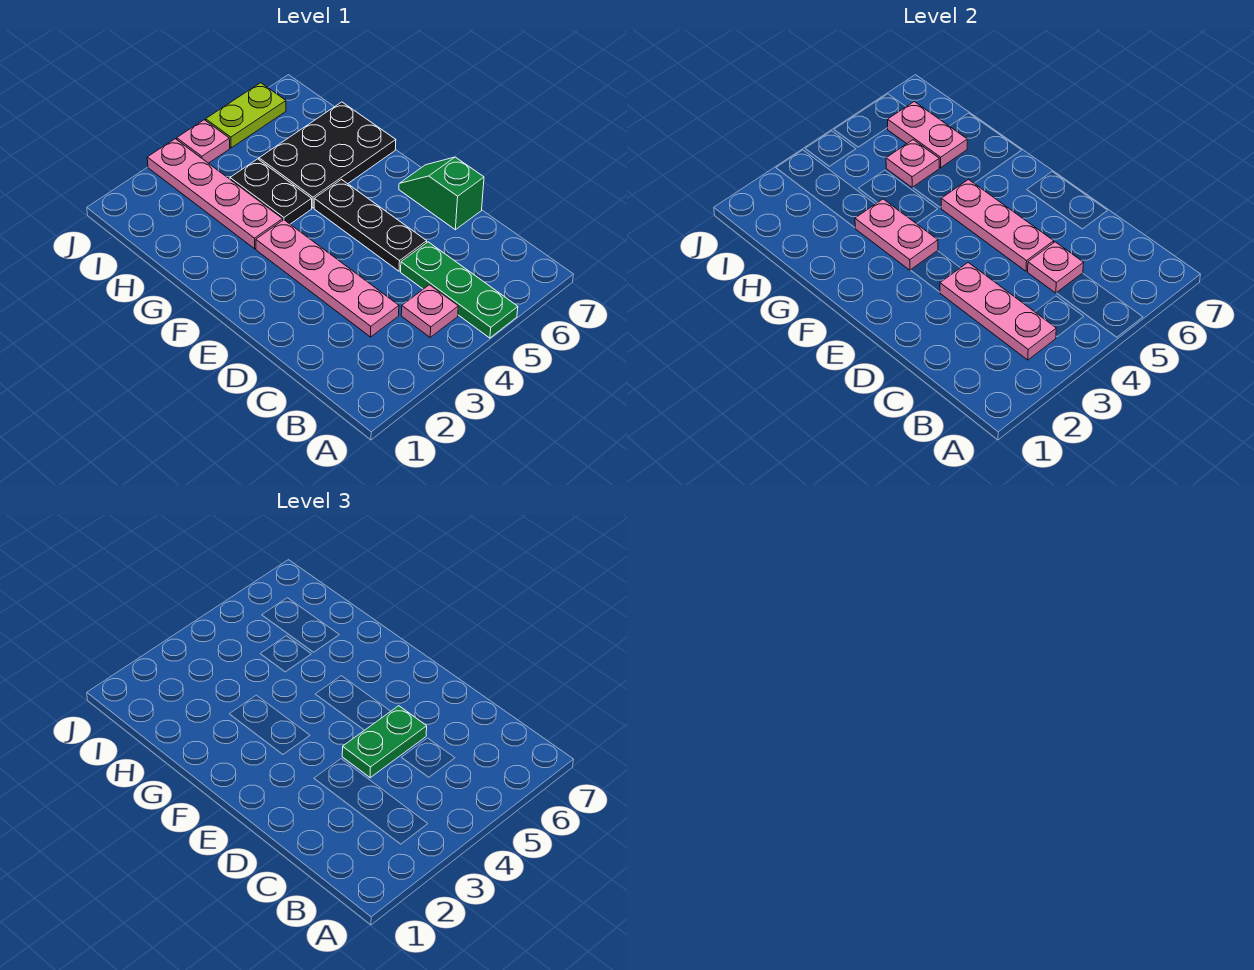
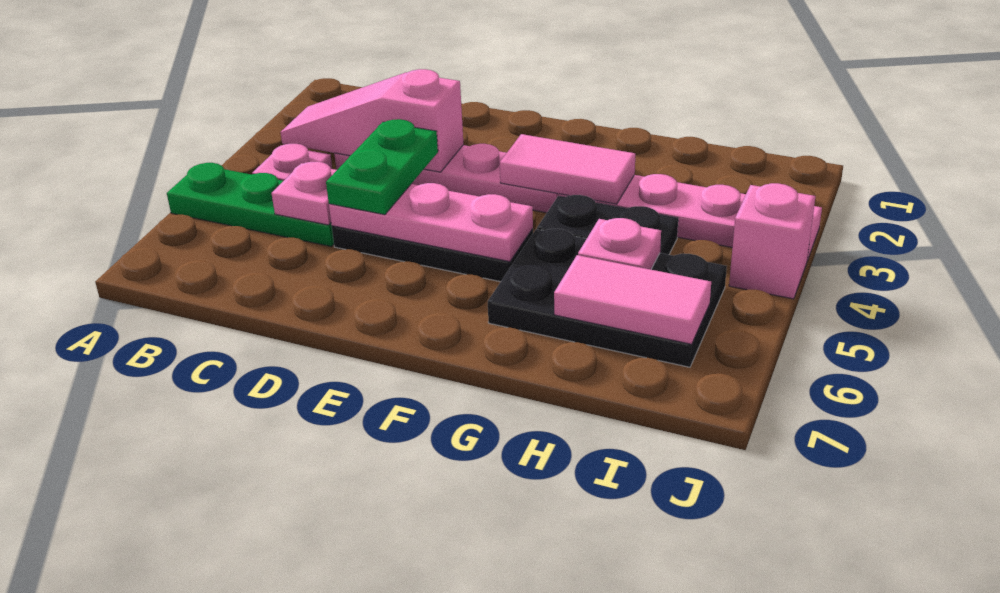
pink 1x3 plate [940,263,1056,360] -> pink 1x3 slope [280,69,464,172]
green 1x2 slope [399,157,484,230] -> none
pink 1x2 plate [855,199,938,270] -> pink 1x2 tile [500,134,635,204]
black 2x3 plate [259,102,396,208] -> black 2x3 plate turned to [488,229,727,367]
pink 1x2 plate [888,102,967,168] -> pink 1x2 tile [554,255,711,344]
pink 1x1 plate [177,120,230,163] -> pink 1x1 brick [729,183,816,299]
lime 1x2 plate [206,83,286,148] -> none

